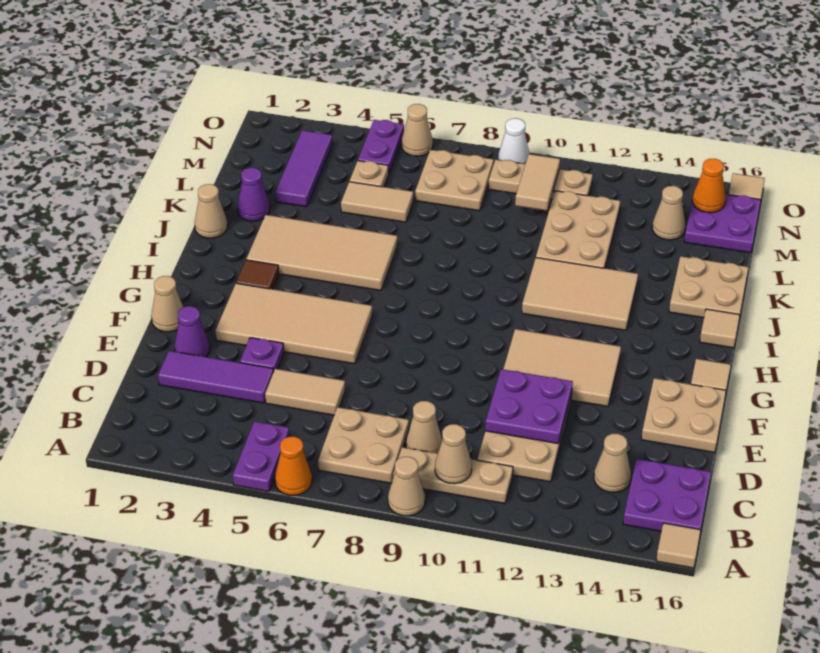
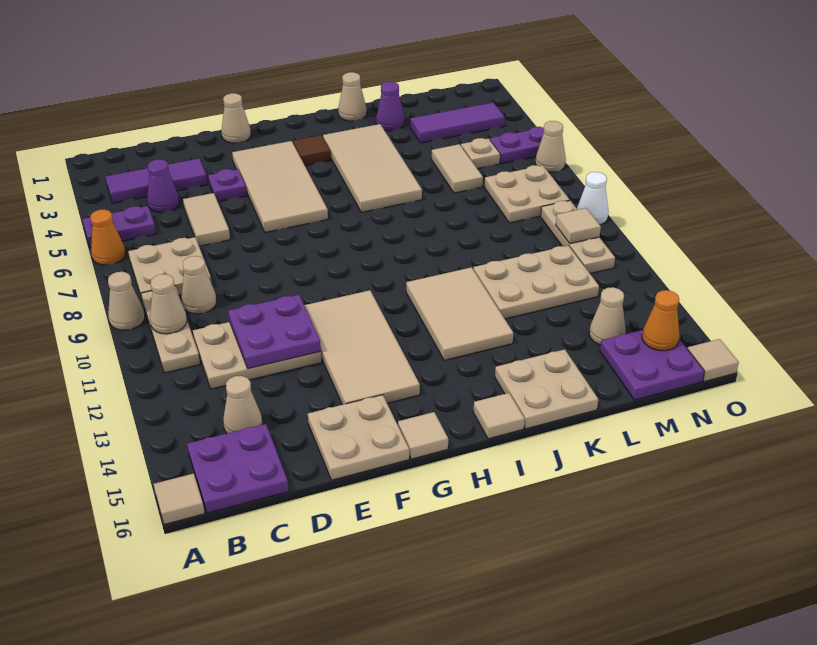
purple 1x3 tile [158,351,273,403] -> purple 1x3 tile turned to [105,159,208,203]
purple 1x1 cone [175,306,210,357] -> purple 1x1 cone moved to [147,159,179,213]
tan 2x3 tile [503,329,621,406] -> tan 2x4 tile [304,290,420,405]
tan 1x2 tile [515,154,560,211] -> tan 1x1 tile [556,208,601,244]

